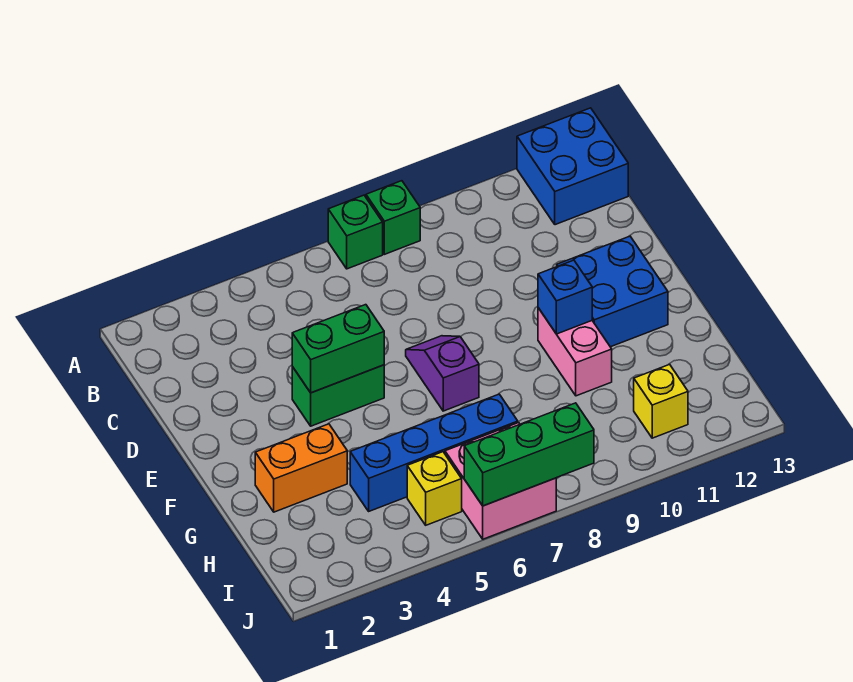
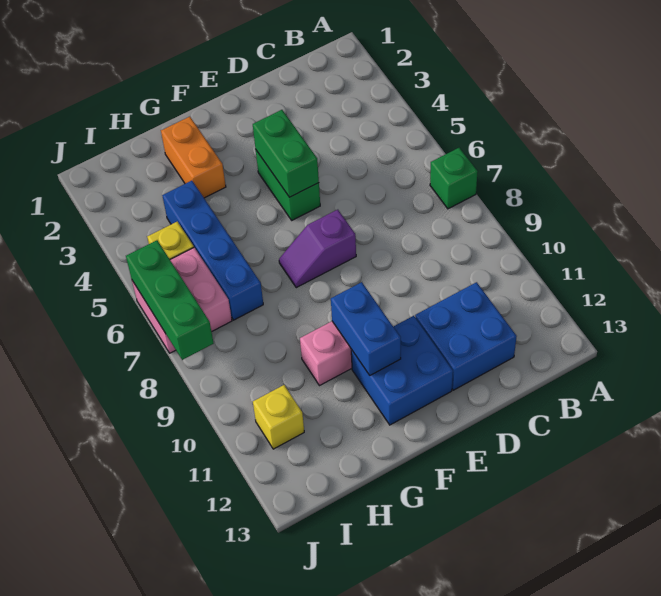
green 1x1 brick [366,181,420,254] -> none
blue 2x2 brick [517,108,628,225] -> blue 2x2 brick moved to [415,282,517,390]
purple 1x2 slope [406,336,479,411] -> purple 1x2 slope turned to [279,210,356,288]
blue 1x1 brick [538,260,592,334] -> blue 1x2 brick [331,282,401,375]

